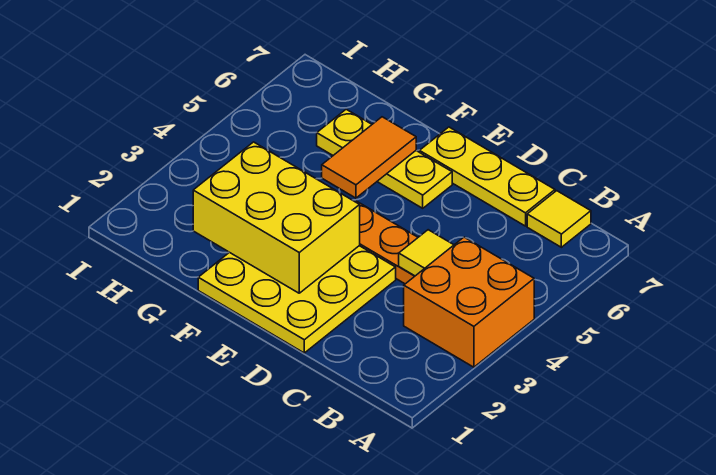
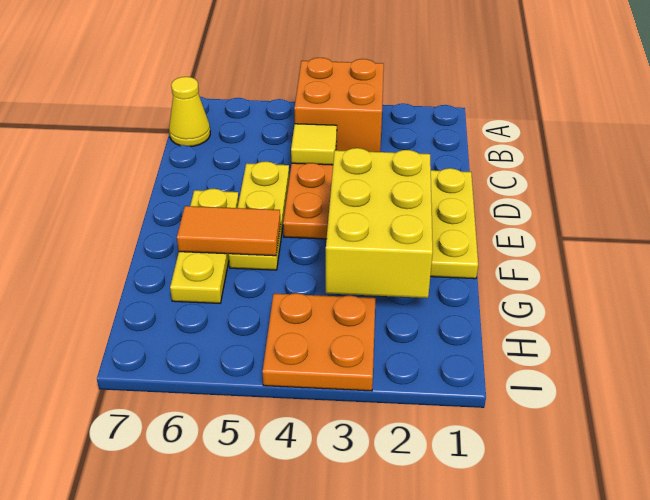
yellow 1x1 tile [527,191,591,247] -> yellow 1x1 cone [169,77,210,146]
yellow 1x3 plate [419,127,555,226] -> yellow 1x3 plate moved to [229,161,289,270]
none -> orange 2x2 plate [262,293,376,391]

